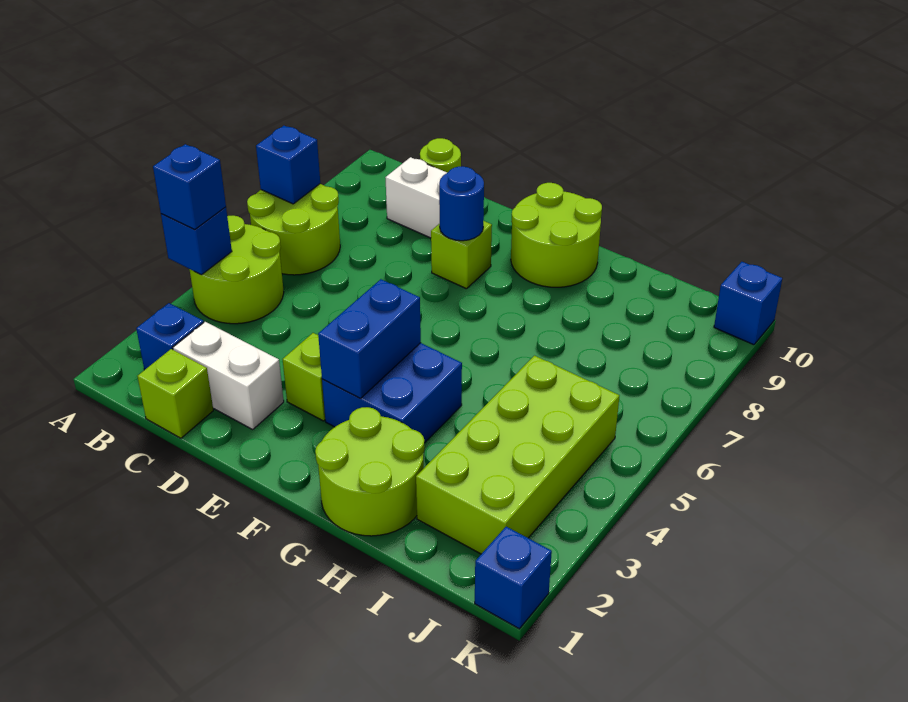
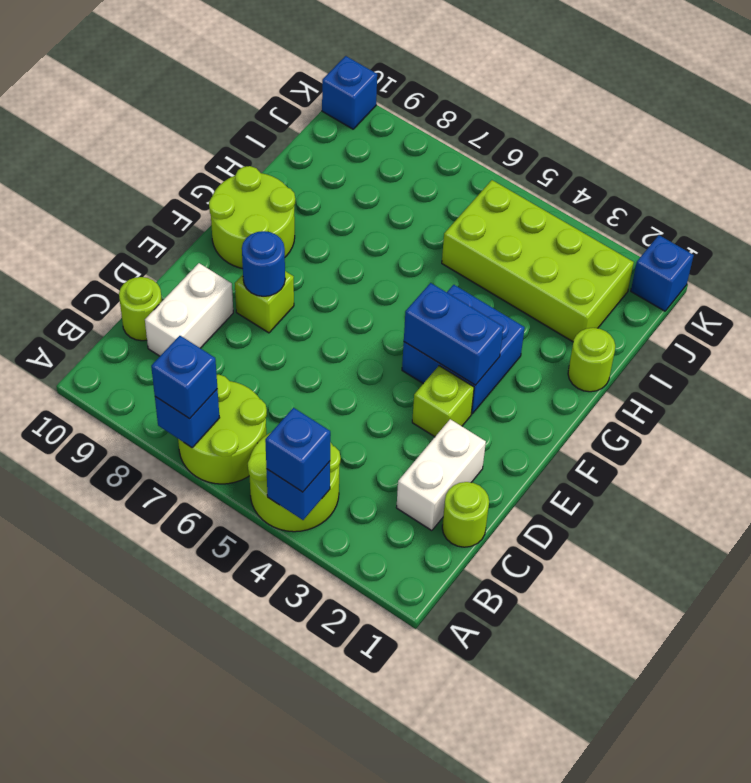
blue 1x1 brick [136,303,204,370] -> blue 1x1 brick moved to [151,336,217,419]
lime 1x1 brick [137,349,213,438] -> lime 1x1 round brick [442,482,489,547]
lime 2x2 round brick [315,407,425,536] -> lime 1x1 round brick [568,328,615,392]

